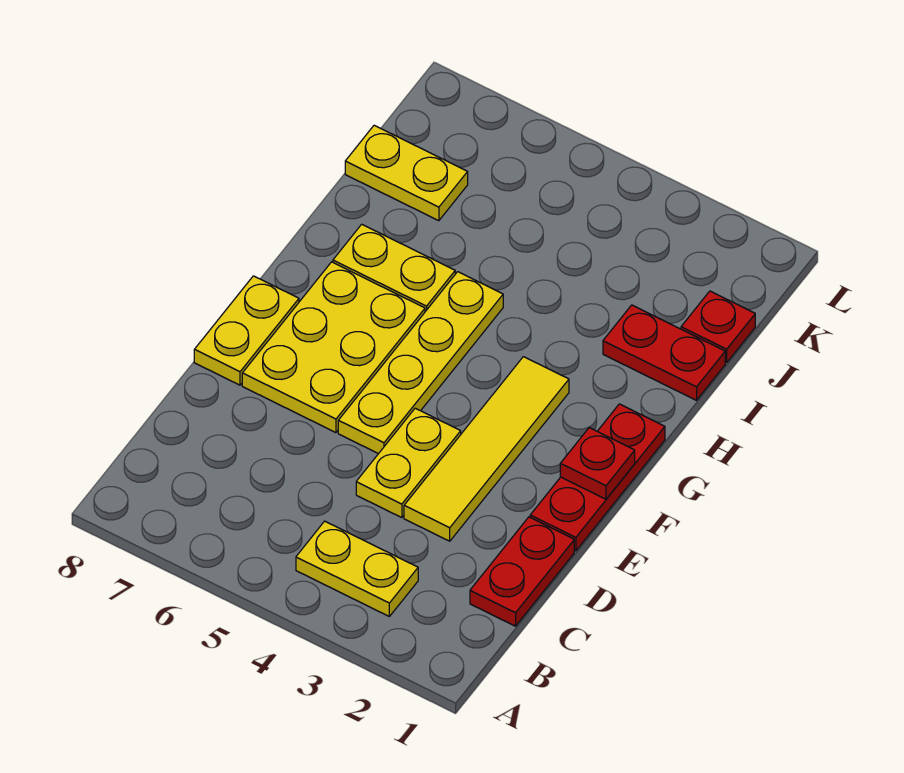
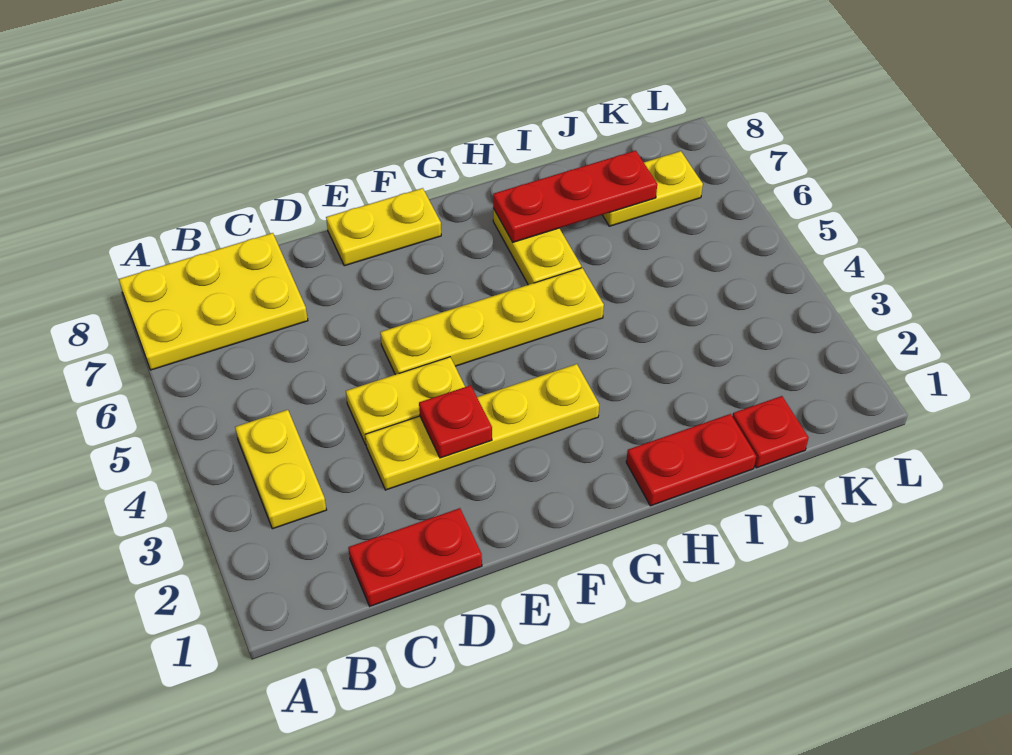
yellow 1x4 tile [404,357,569,541] -> yellow 1x4 plate [365,364,599,490]
red 1x3 plate [530,404,665,551] -> red 1x3 plate moved to [493,151,657,242]
yellow 2x3 plate [242,262,425,433] -> yellow 2x3 plate moved to [119,233,308,370]
red 1x1 plate [560,428,635,499] -> red 1x1 plate moved to [419,385,492,458]
red 1x2 plate [603,305,725,400] -> red 1x2 plate turned to [626,414,756,506]
yellow 1x2 plate [345,125,468,221] -> yellow 1x2 plate turned to [603,151,703,226]

